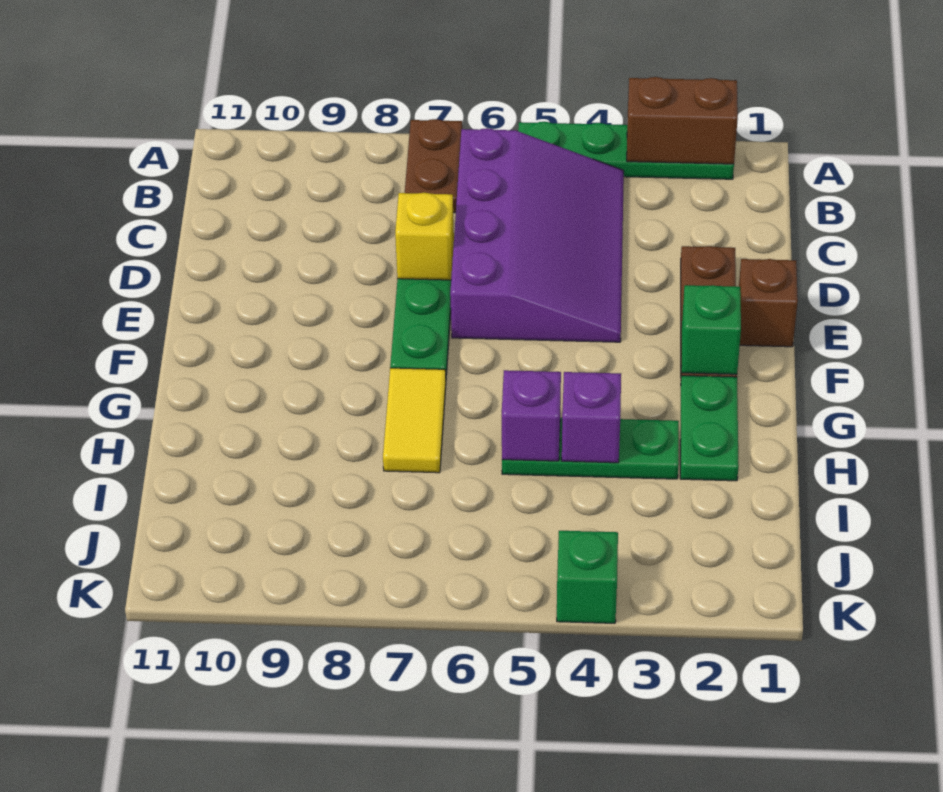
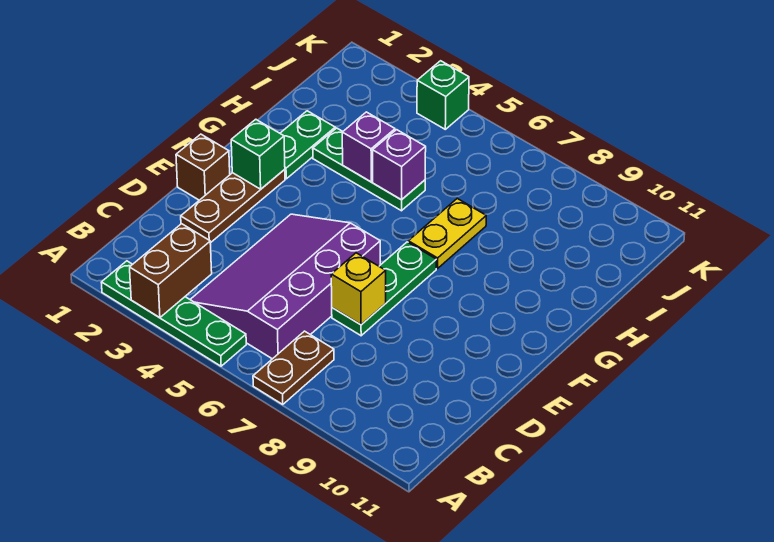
brown 1x2 brick [627,77,738,164] -> brown 1x2 brick turned to [130,224,212,318]
yellow 1x2 tile [383,368,446,473] -> yellow 1x2 plate [408,199,486,269]

